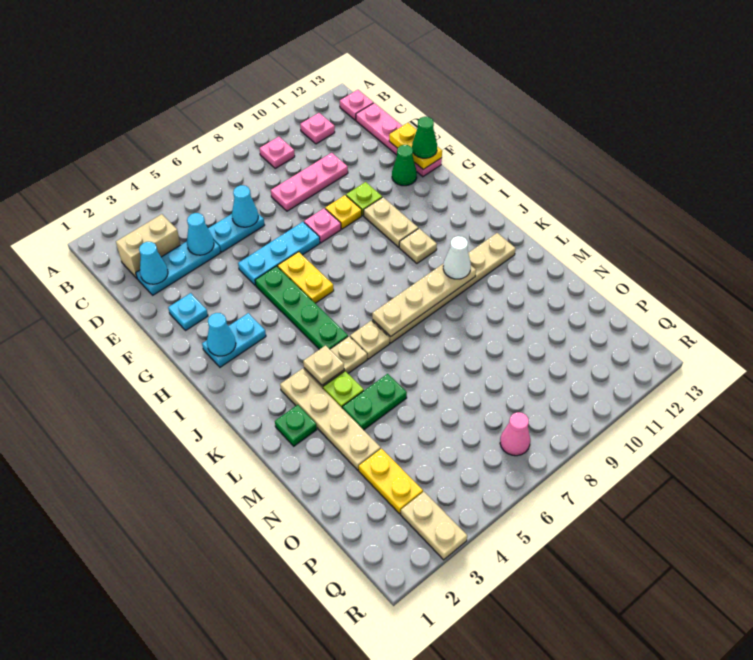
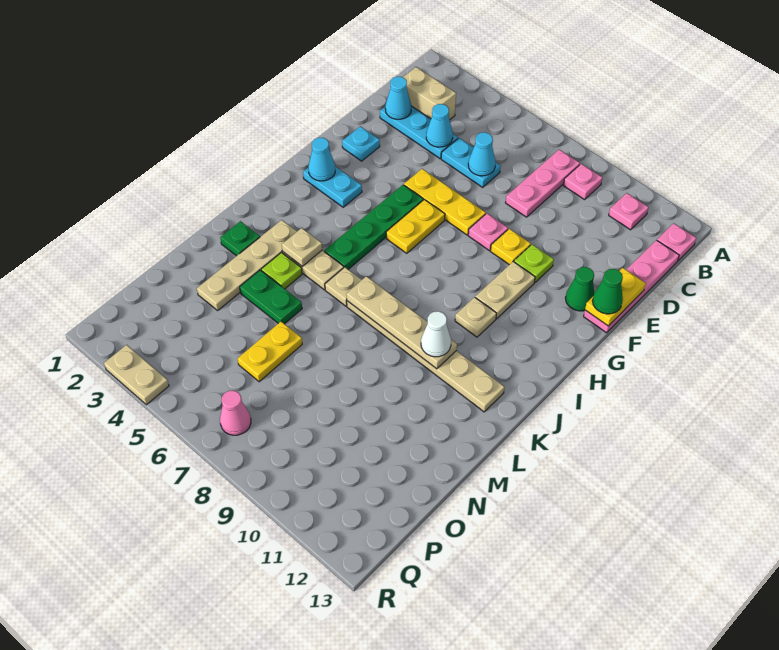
pink 1x3 plate [271,153,348,211] -> pink 1x3 plate turned to [506,150,580,217]
cyan 1x3 plate [238,222,320,285] -> yellow 1x3 plate [404,169,486,235]
yellow 1x2 plate [359,449,423,514] -> yellow 1x2 plate moved to [238,322,302,382]
tan 1x2 plate [401,492,467,560] -> tan 1x2 plate turned to [104,345,169,405]

